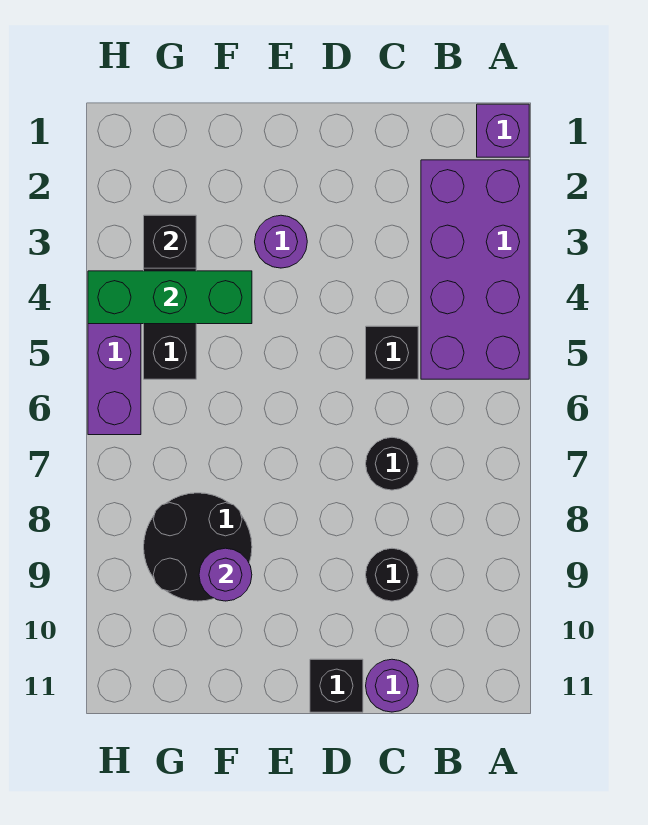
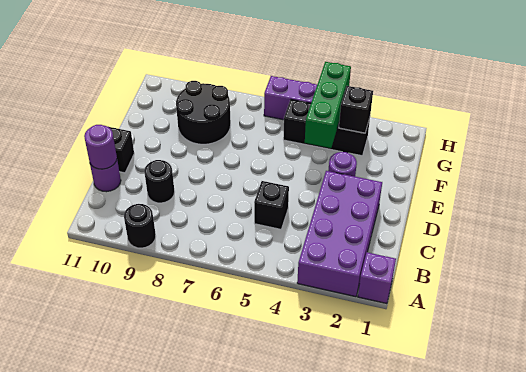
purple 2x4 brick [421,160,529,379] -> purple 2x4 brick turned to [297,171,382,297]
black 1x1 round brick [366,437,418,490] -> black 1x1 round brick moved to [124,204,156,248]
purple 1x1 round brick [199,548,252,601] -> purple 1x1 round brick moved to [84,125,117,169]

